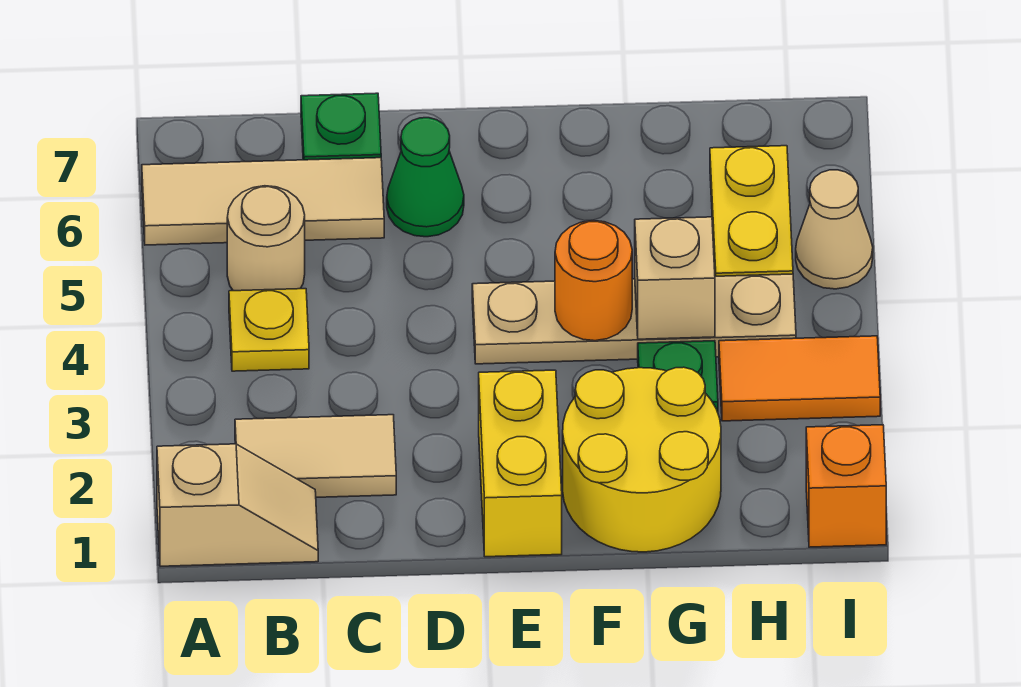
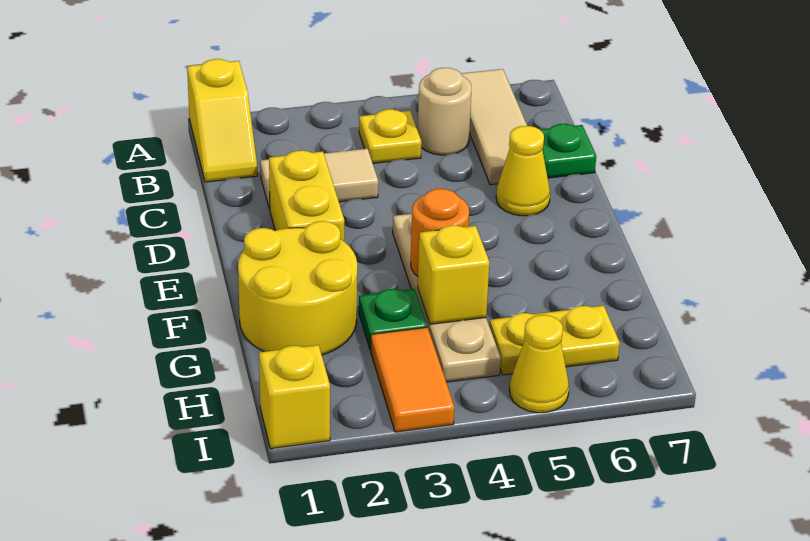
tan 1x2 slope [157,444,318,566] -> yellow 1x2 slope [187,59,258,182]
tan 1x2 tile [235,415,396,497] -> tan 1x2 tile turned to [260,149,378,209]
green 1x1 cone [387,118,464,237] -> yellow 1x1 cone [496,126,550,216]
yellow 1x2 brick [479,370,562,557] -> yellow 1x2 brick turned to [269,150,344,241]
tan 1x1 brick [635,217,715,339] -> yellow 1x1 brick [418,225,489,324]
orange 1x1 brick [806,425,886,547] -> yellow 1x1 brick [259,345,330,449]
tan 1x1 cone [796,170,873,289] -> yellow 1x1 cone [510,315,569,413]

